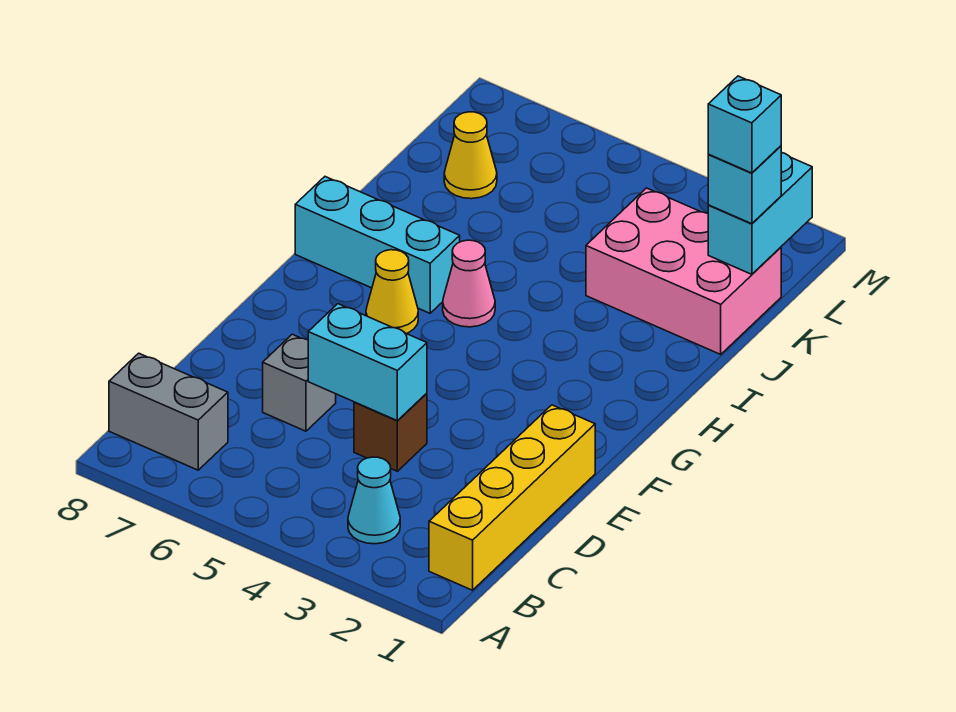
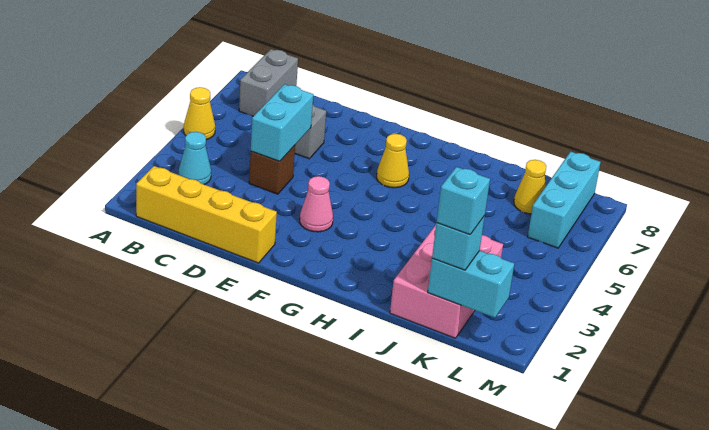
none -> yellow 1x1 cone [184,87,215,140]
pink 1x1 cone [443,240,495,327] -> pink 1x1 cone moved to [300,176,333,232]
cyan 1x3 brick [295,177,460,313] -> cyan 1x3 brick moved to [528,152,601,248]

